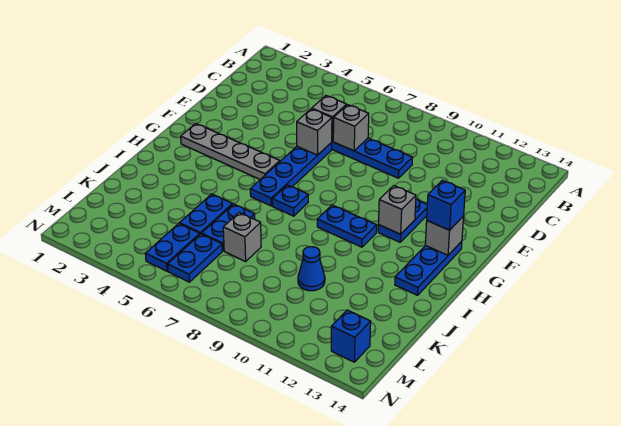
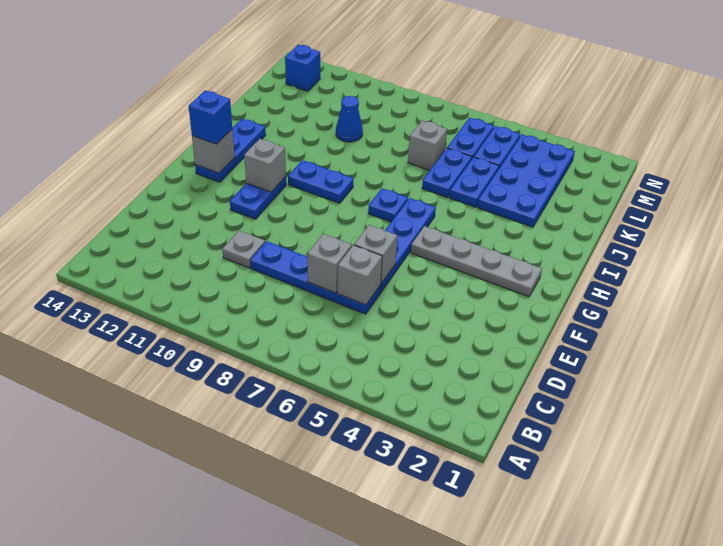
none -> grey 1x1 plate [222,231,265,268]
none -> blue 2x4 plate [477,135,575,227]

